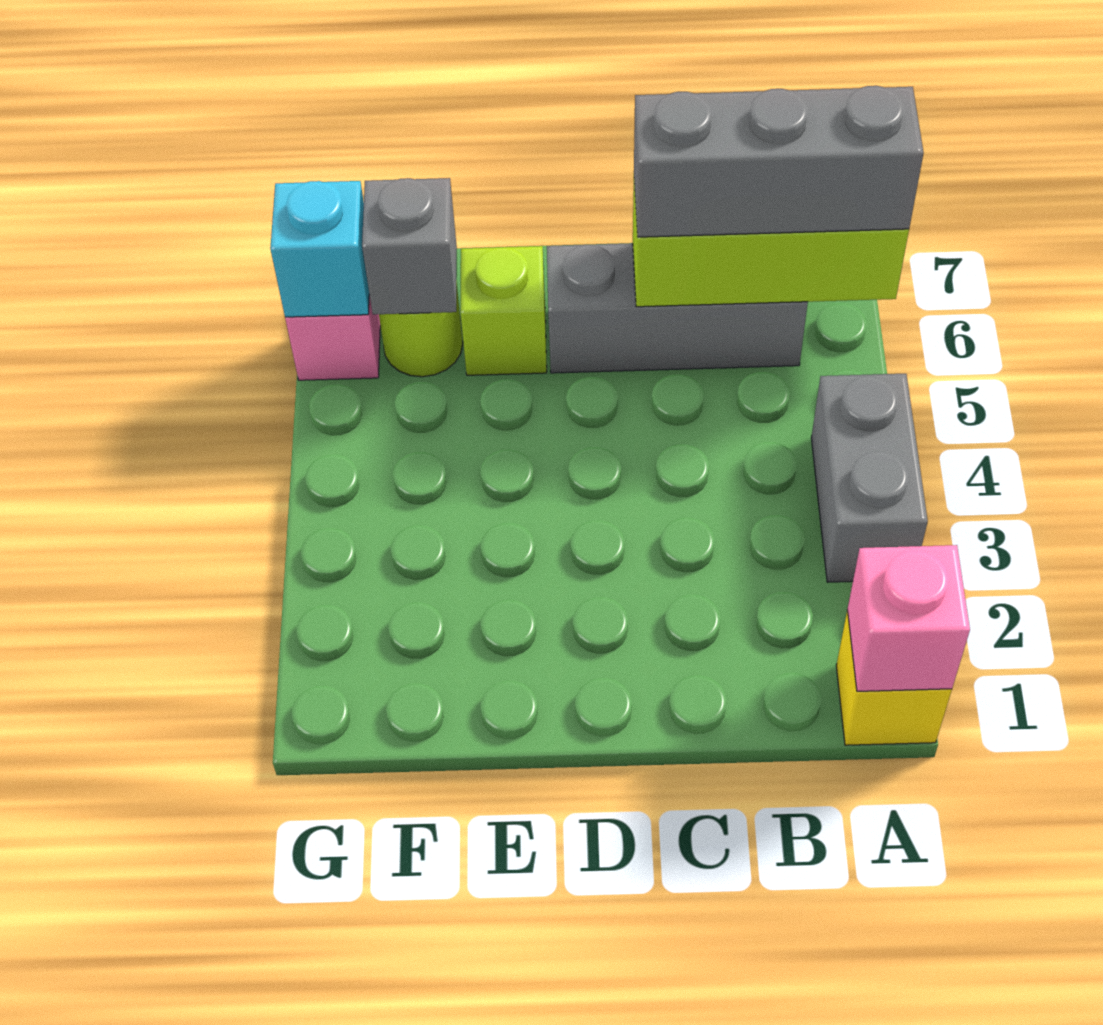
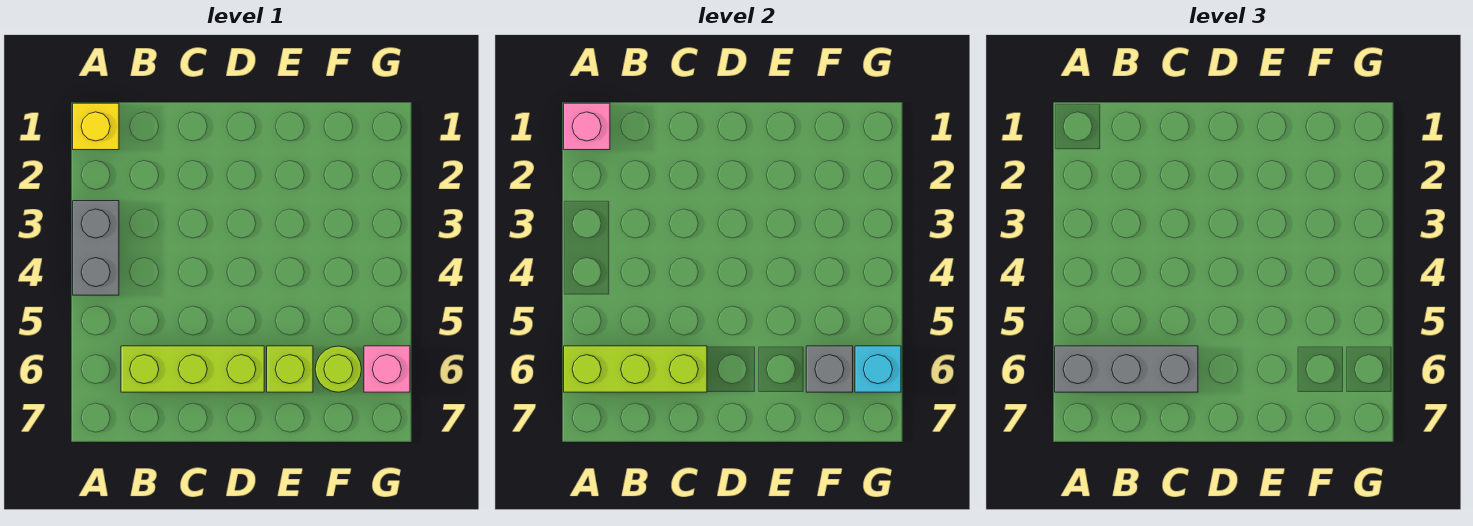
grey 1x3 brick [547,243,808,373] -> lime 1x3 brick [121,346,264,392]

